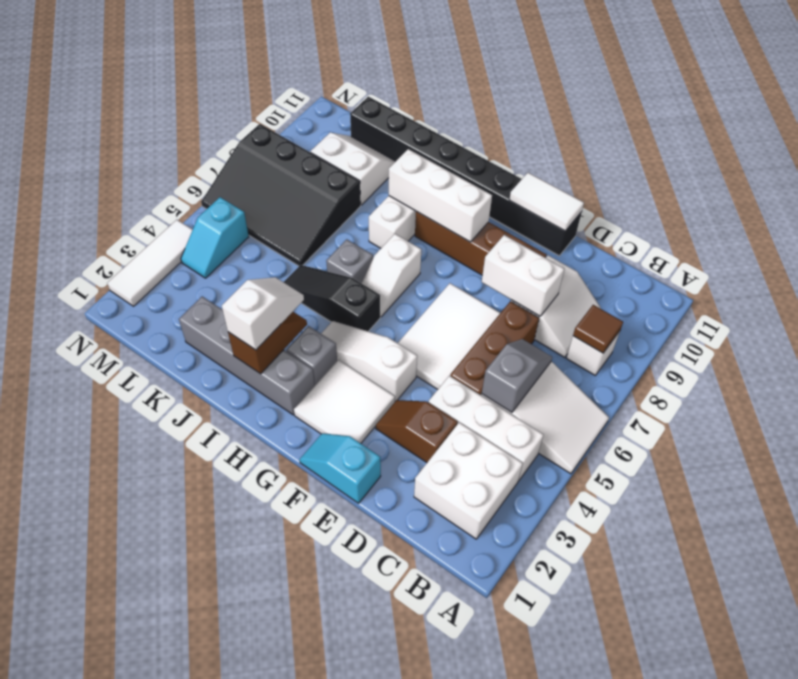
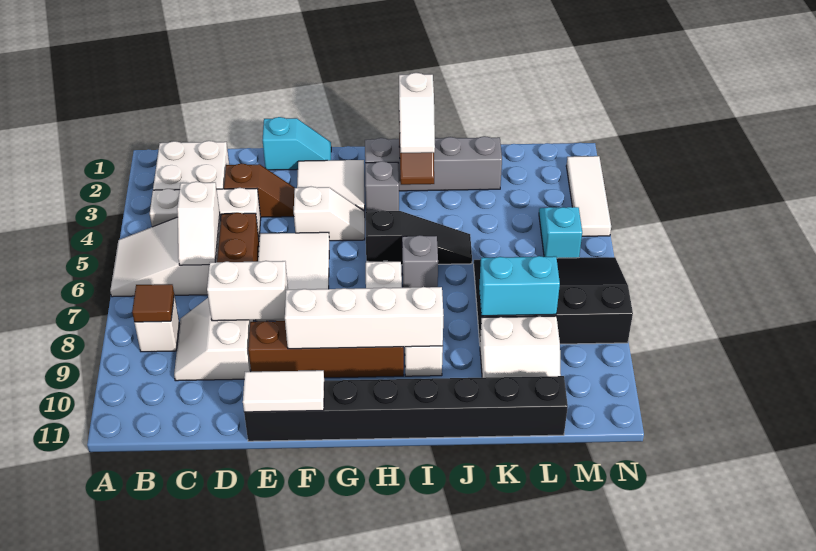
grey 1x2 slope [482,339,552,412] -> white 1x2 slope [177,182,220,265]
white 1x3 slope [321,321,417,401] -> white 1x2 slope [294,187,365,241]
white 1x3 brick [389,149,492,242] -> white 1x4 brick [285,287,444,349]
none -> cyan 1x2 brick [479,256,560,316]

